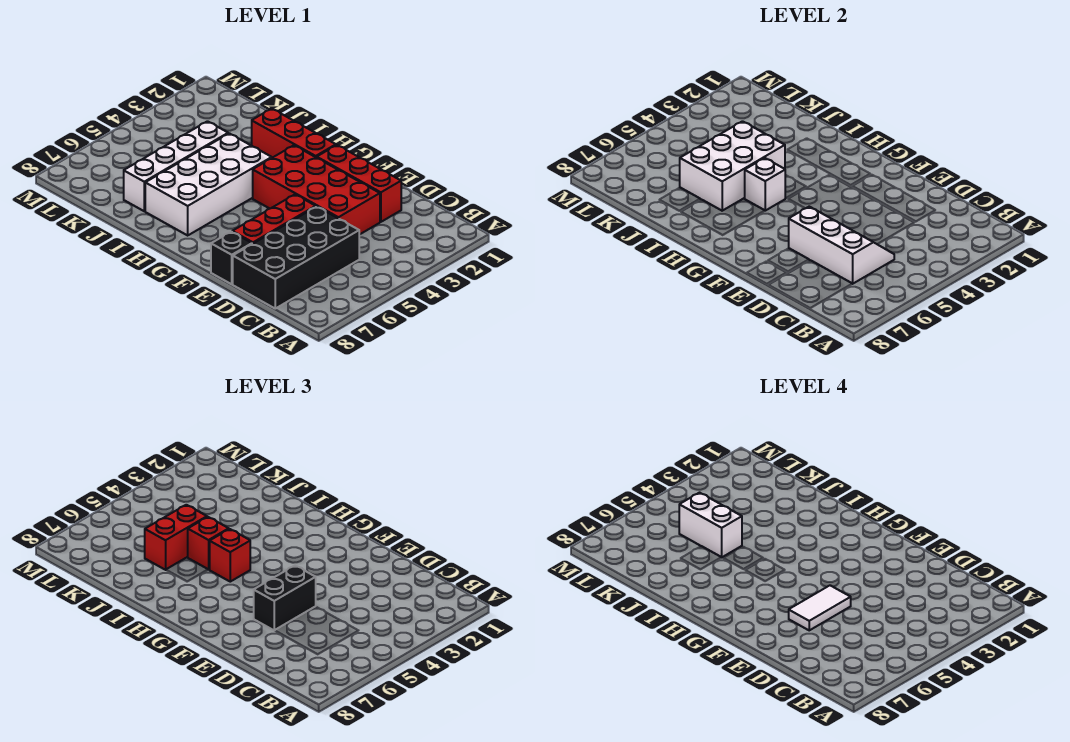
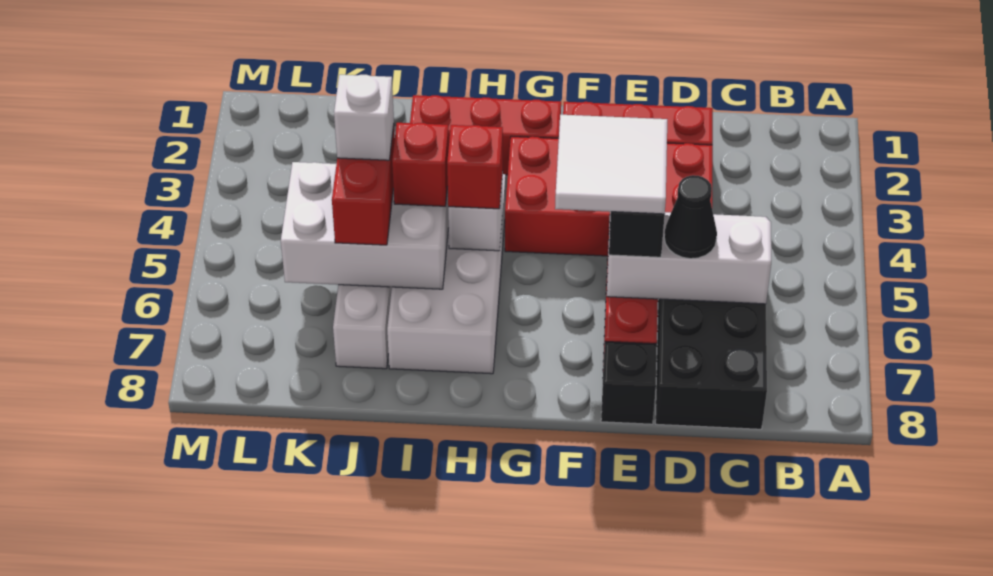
none -> black 1x1 cone [664,175,717,259]
white 1x2 tile [789,585,851,630] -> white 2x2 tile [555,115,667,214]
white 2x3 brick [680,121,785,211] -> white 2x3 brick turned to [281,162,449,289]
white 1x2 brick [679,493,742,557] -> white 1x1 brick [334,75,394,160]

